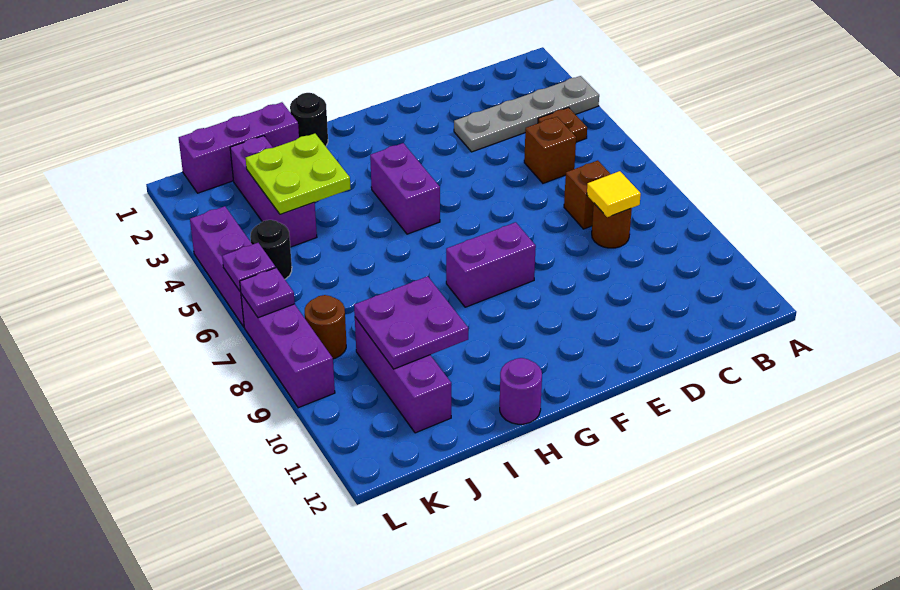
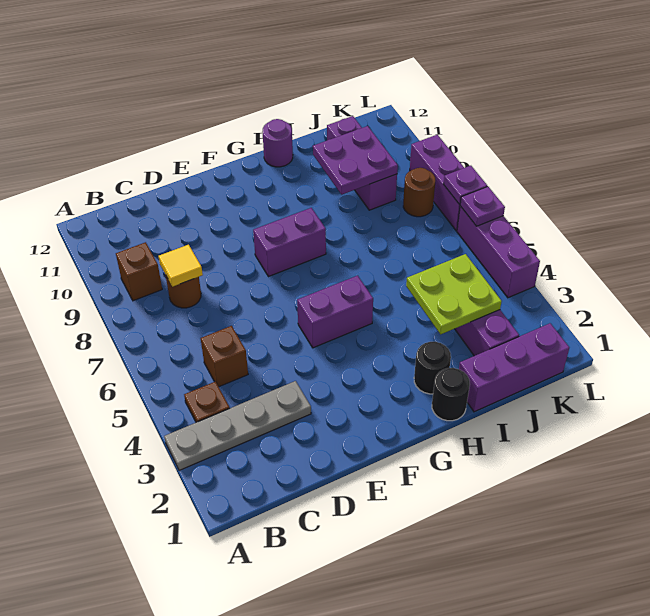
brown 1x1 brick [564,160,611,229] -> brown 1x1 brick moved to [116,242,162,301]
purple 1x2 brick [370,143,440,234] -> purple 1x2 brick turned to [297,276,373,348]
black 1x1 round brick [250,220,292,279] -> black 1x1 round brick moved to [414,342,451,394]

